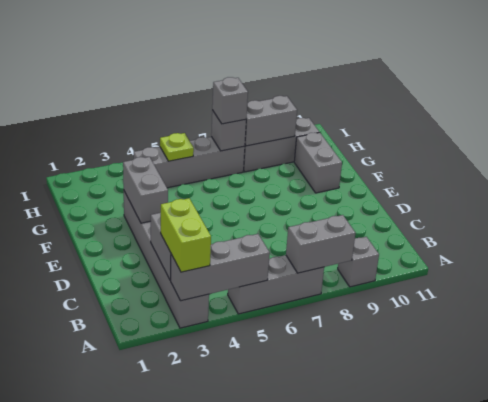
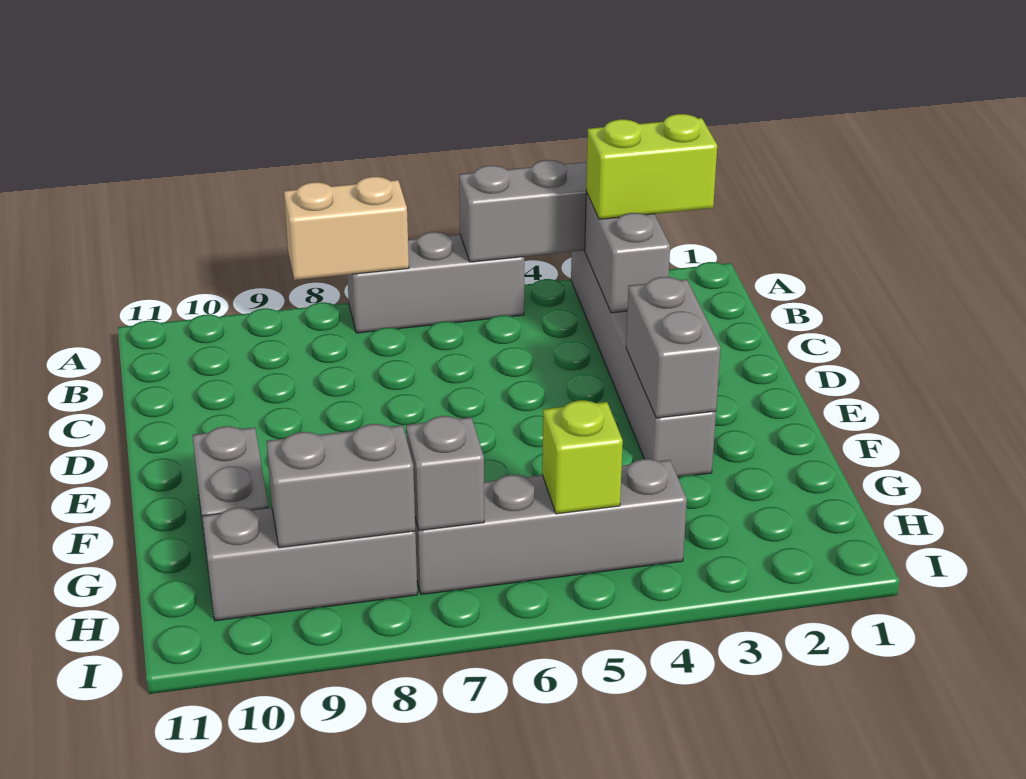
lime 1x2 brick [160,198,211,272] -> lime 1x2 brick turned to [586,114,717,219]
grey 1x2 brick [286,215,355,273] -> tan 1x2 brick [284,177,409,280]
grey 1x1 brick [338,237,379,287] -> none
lime 1x1 plate [160,133,194,161] -> lime 1x1 brick [542,400,623,514]
grey 1x1 brick [212,77,248,124] -> none

